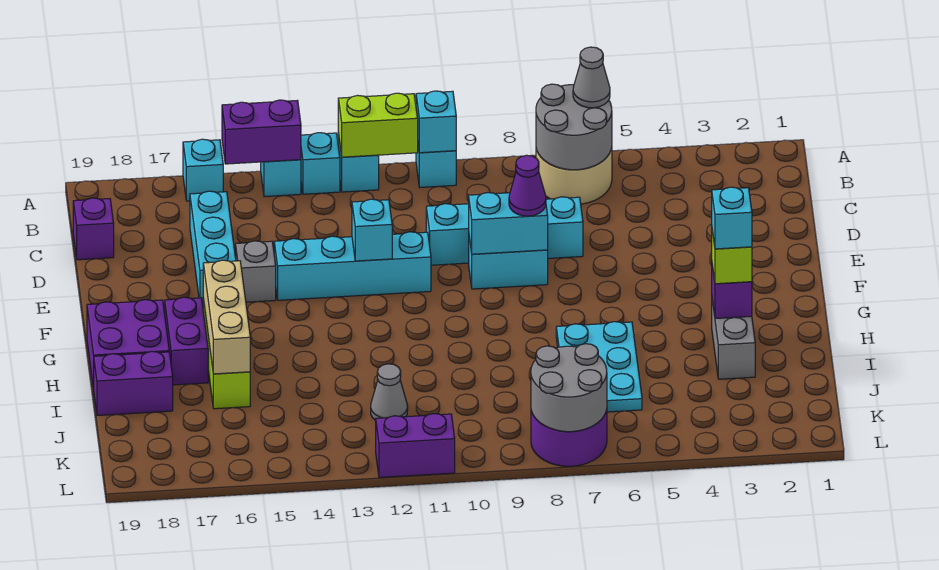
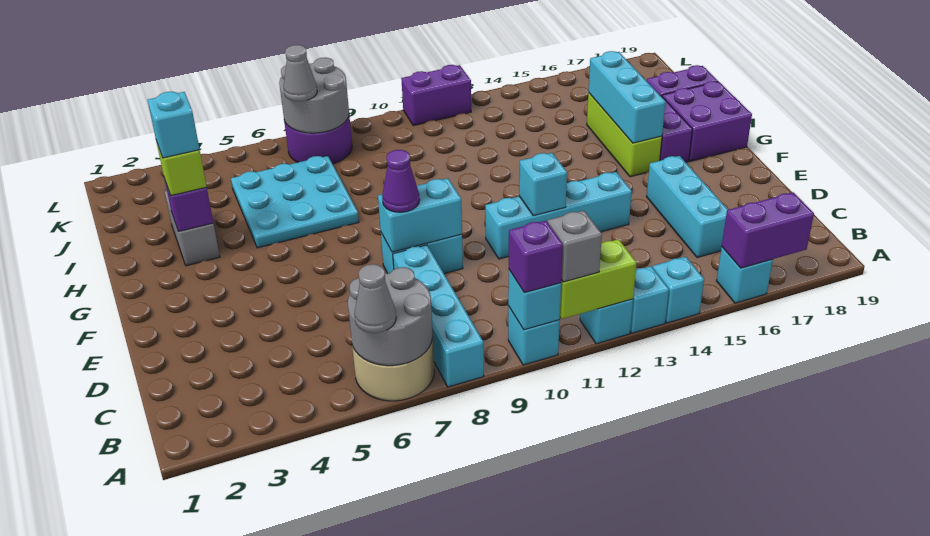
purple 1x2 brick [222,100,301,164] -> purple 1x2 brick moved to [722,192,814,268]
purple 1x1 brick [73,198,114,260] -> purple 1x1 brick moved to [509,220,563,293]
cyan 1x4 brick [426,197,583,265] -> cyan 1x4 brick turned to [393,245,484,387]
grey 1x1 brick [236,241,276,302] -> grey 1x1 brick moved to [548,211,602,282]
tan 1x3 brick [203,260,250,374] -> cyan 1x3 brick [588,51,666,143]
cyan 2x3 plate [556,322,642,412] -> cyan 3x3 plate [231,156,359,248]
grey 1x1 cone [371,364,408,421] -> grey 1x1 cone moved to [284,45,317,101]

